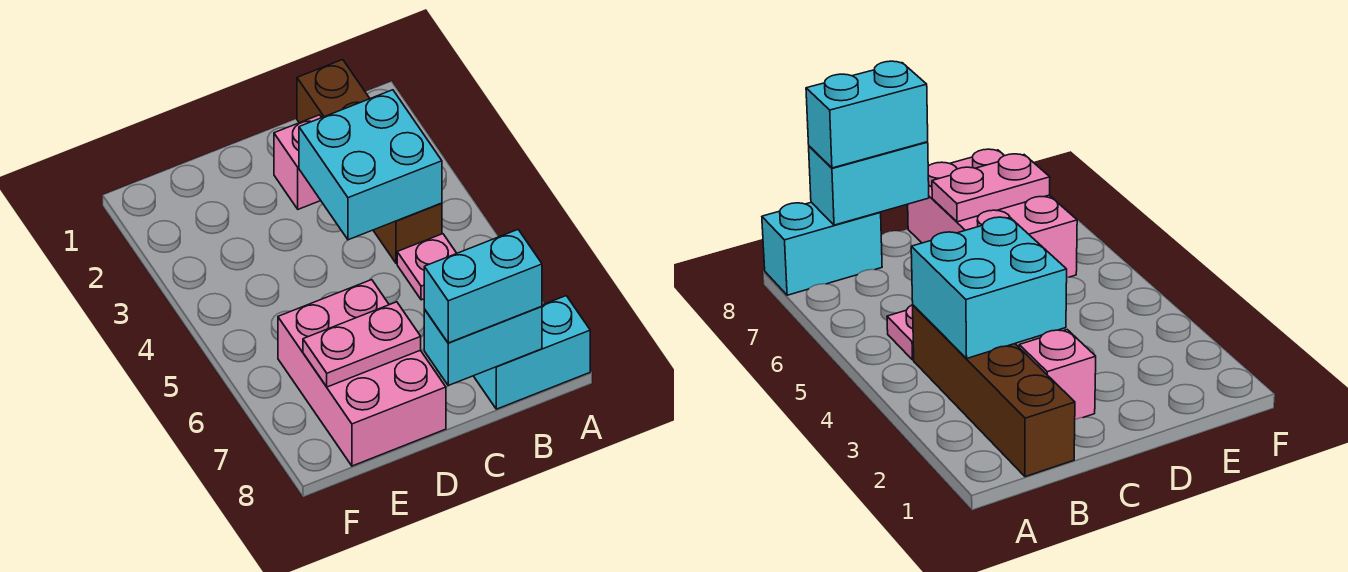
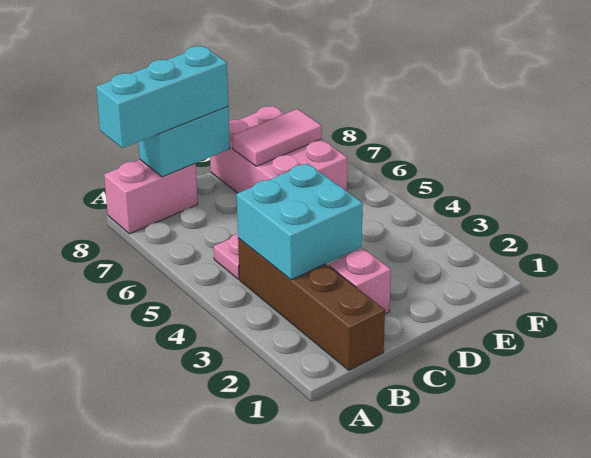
cyan 1x2 brick [474,296,590,409] -> pink 1x2 brick [104,160,198,234]
cyan 1x2 brick [424,230,542,343] -> cyan 1x3 brick [96,46,228,148]
pink 1x2 plate [303,302,421,387] -> pink 1x2 tile [232,109,322,166]

